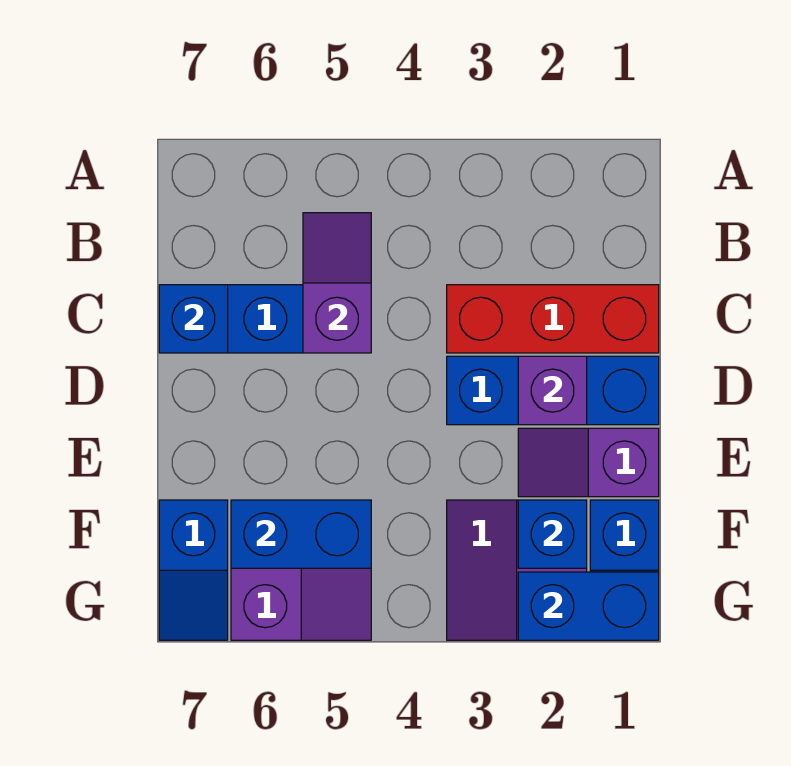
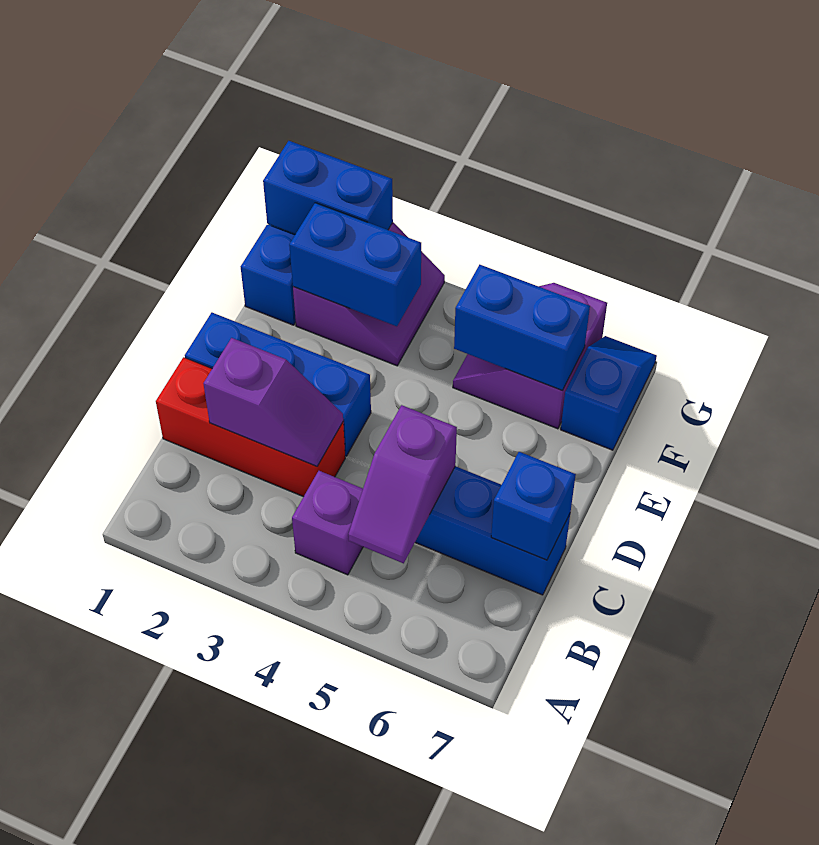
purple 1x1 brick [518,356,587,425] -> purple 1x1 brick moved to [292,471,363,575]
purple 1x2 slope [518,428,659,497] -> purple 1x2 slope moved to [203,338,343,466]
blue 1x1 brick [518,500,587,568] -> blue 1x2 brick [289,203,421,326]

